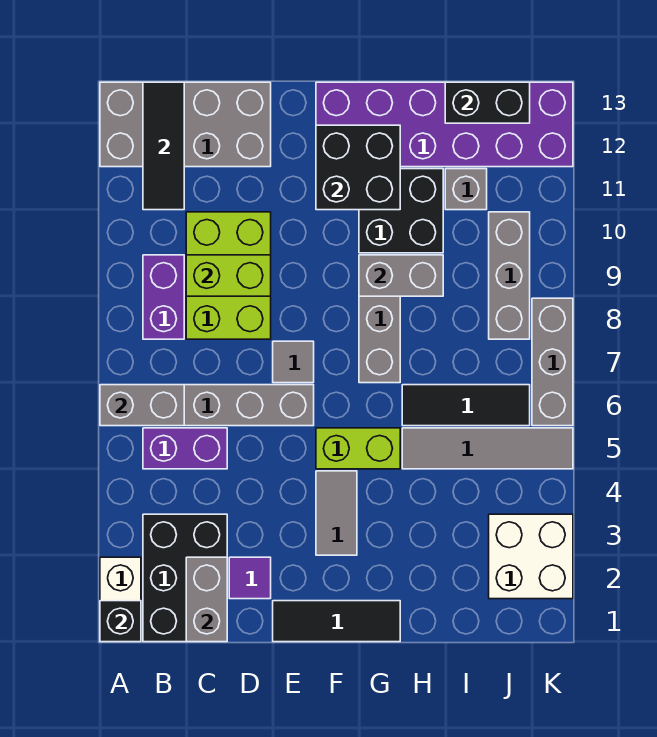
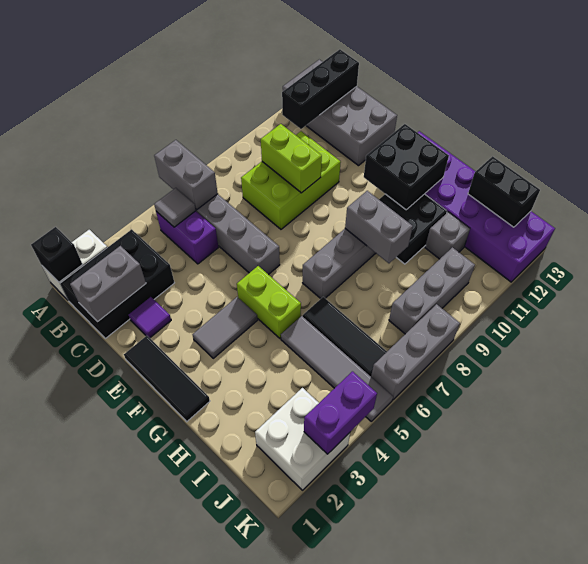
purple 1x2 brick [143,255,184,339] -> purple 1x2 brick moved to [304,371,377,454]
black 1x3 tile [143,82,184,210] -> black 1x3 brick [282,49,359,129]
grey 1x1 tile [273,341,314,383] -> grey 1x1 tile moved to [154,188,196,227]

